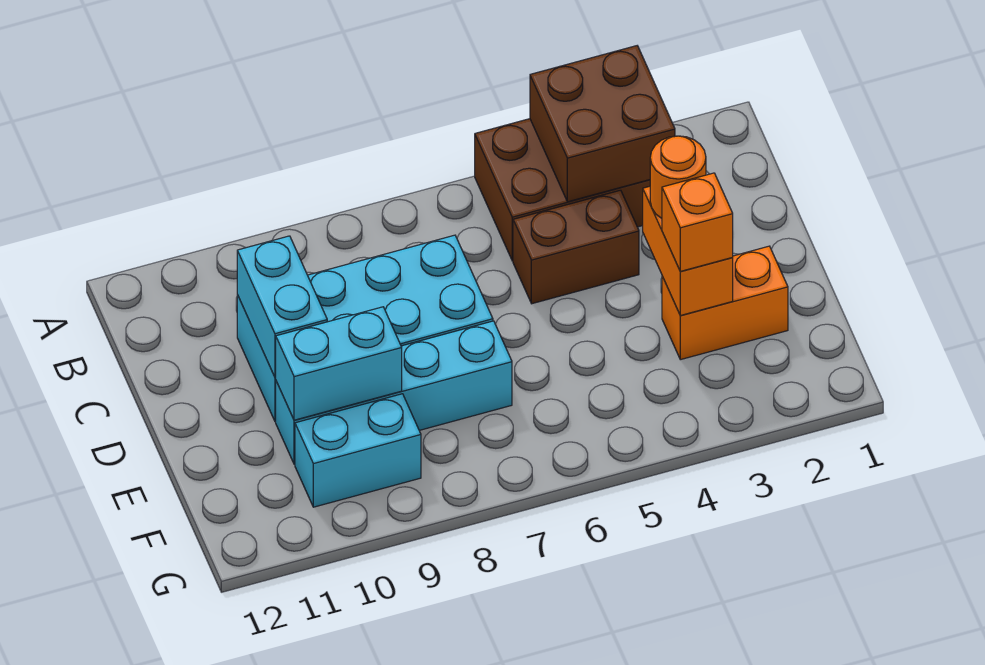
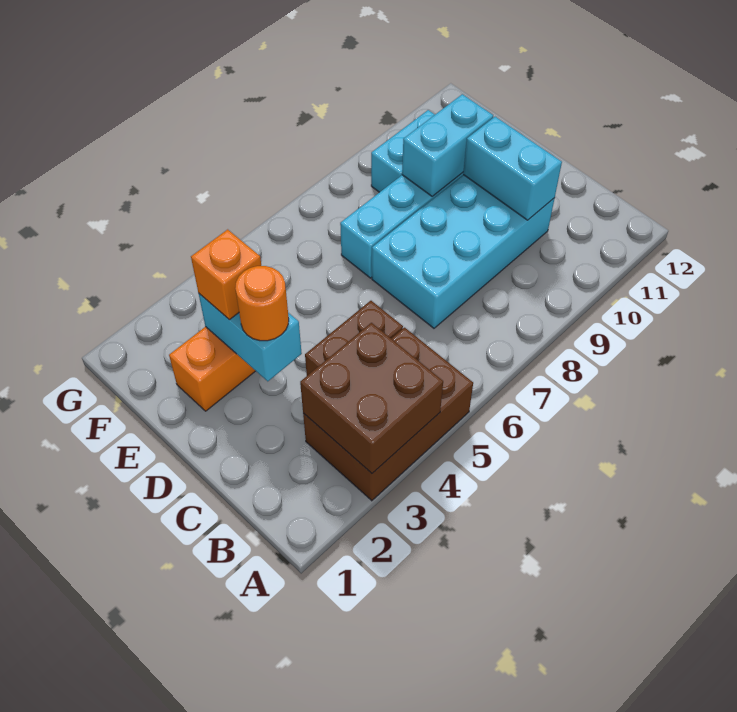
orange 1x2 brick [643,186,733,316] -> cyan 1x2 brick [199,294,302,381]

